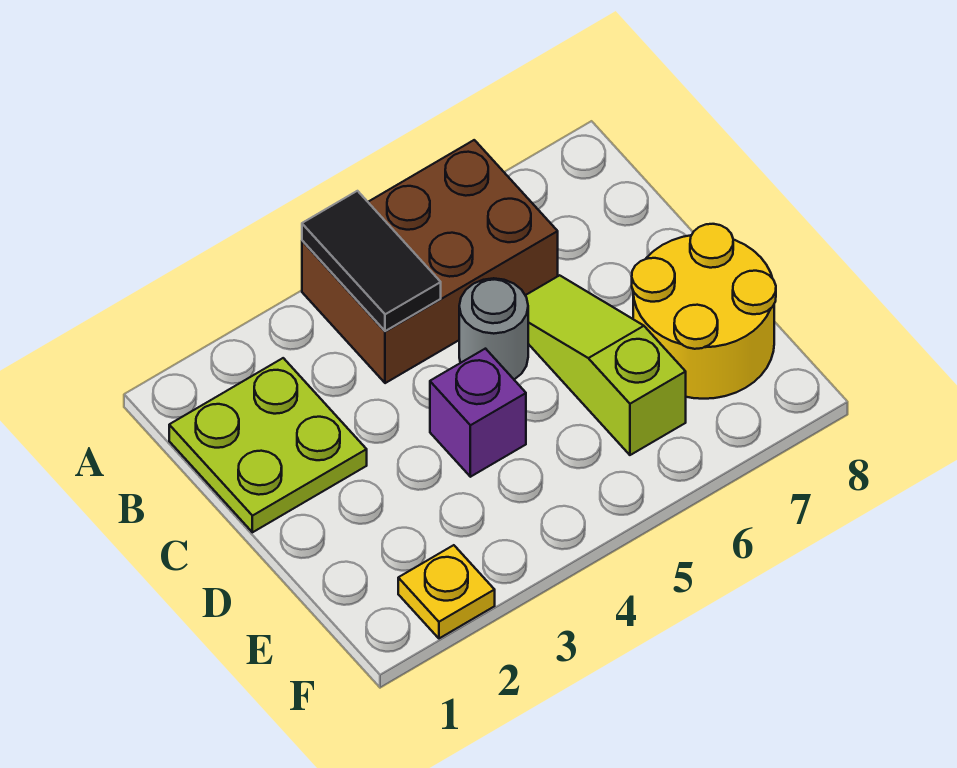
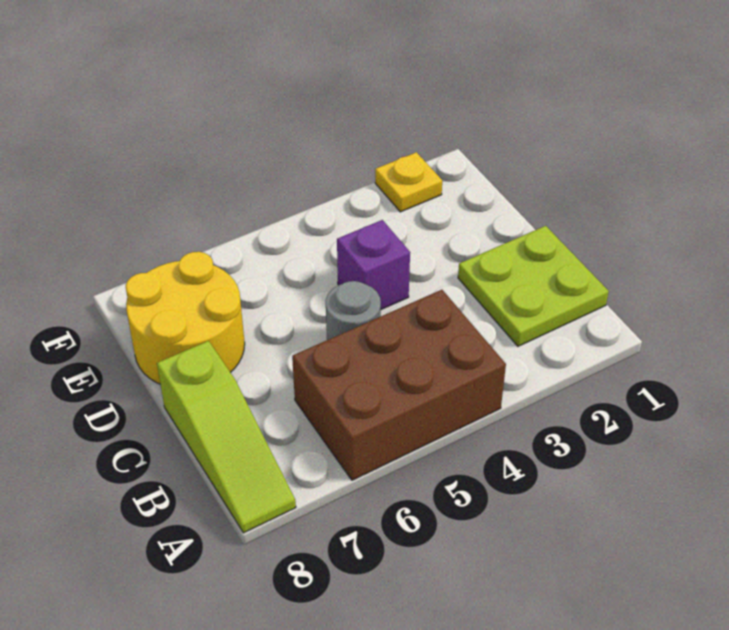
black 1x2 tile [302,191,441,331] -> none
lime 1x3 slope [525,275,686,455] -> lime 1x3 slope moved to [157,341,296,533]

